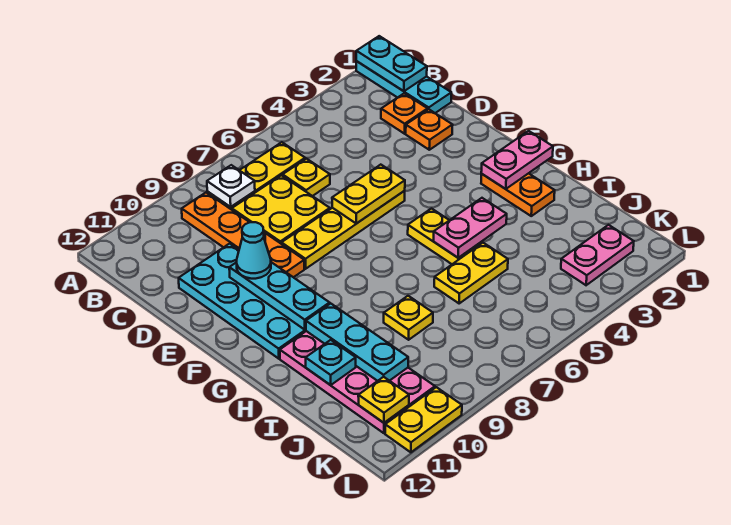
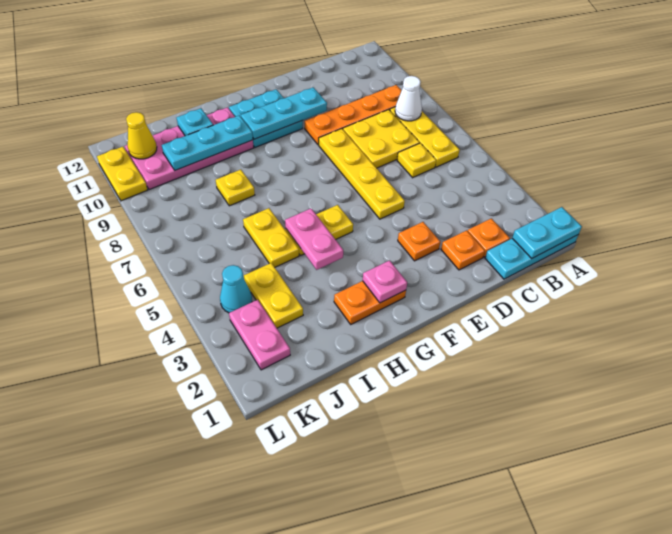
white 1x1 plate [207,165,255,207] -> white 1x1 cone [395,76,422,121]
cyan 2x4 plate [179,244,306,359] -> cyan 2x2 plate [229,89,303,147]
none -> orange 1x1 plate [398,222,440,261]
yellow 1x2 plate [332,165,405,224] -> yellow 1x2 plate moved to [244,263,303,328]
cyan 1x1 cone [237,222,271,279] -> cyan 1x1 cone moved to [220,265,252,313]
pink 1x2 plate [481,131,553,189] -> pink 1x1 plate [363,260,407,303]
yellow 1x1 plate [358,377,409,423] -> yellow 1x1 cone [126,112,157,159]

